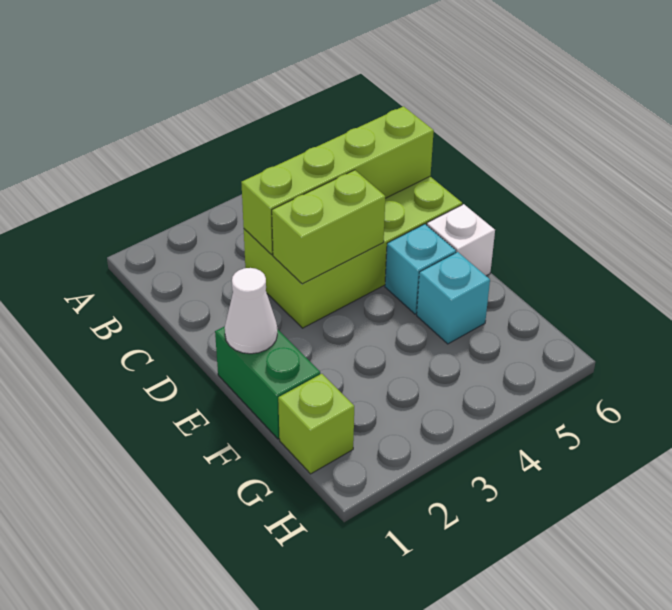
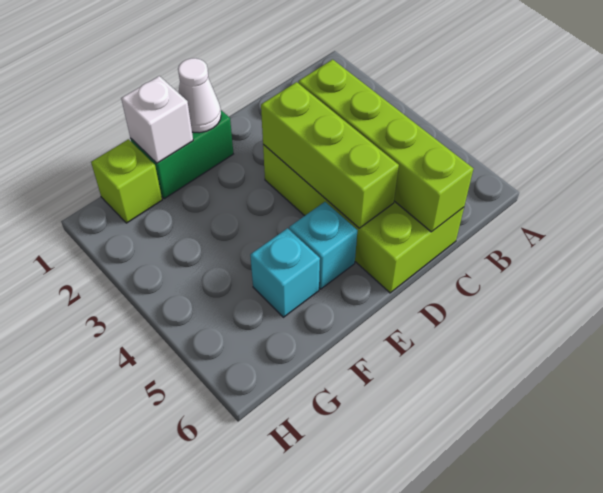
lime 1x2 brick [272,170,385,284] -> lime 1x3 brick [261,82,399,228]
white 1x1 brick [427,204,495,276] -> white 1x1 brick moved to [121,76,193,163]

